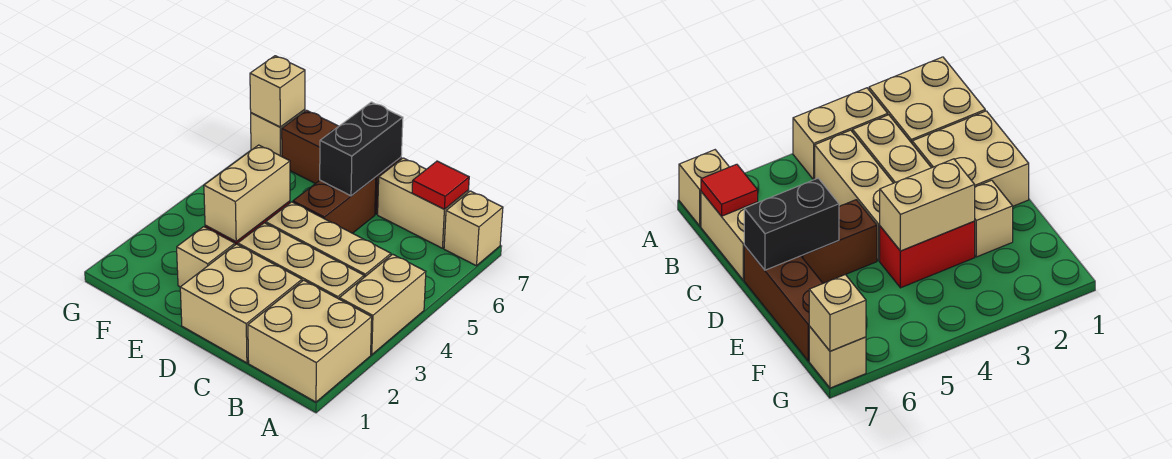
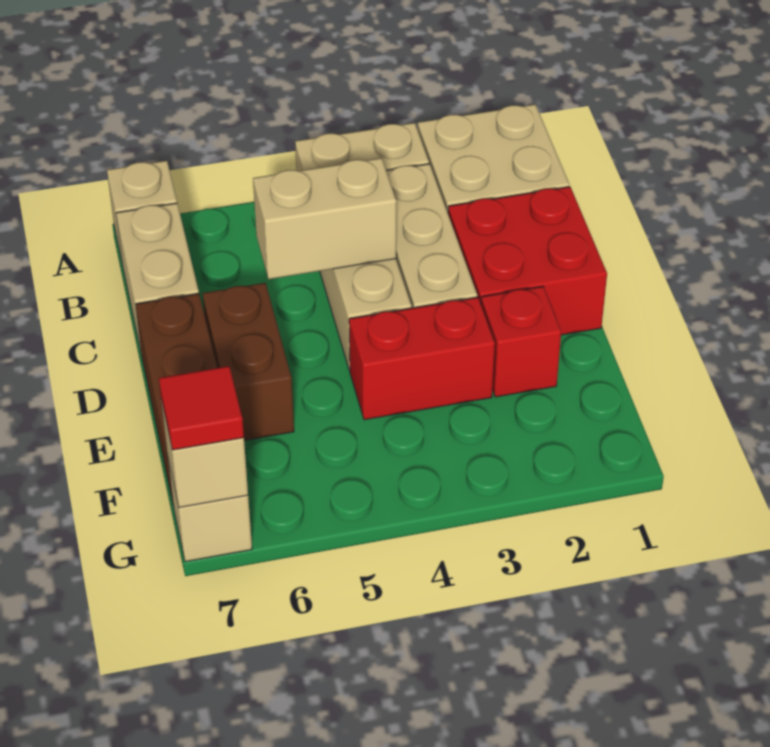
red 1x1 tile [412,161,469,209] -> red 1x1 tile moved to [159,366,244,450]
tan 2x2 brick [180,244,302,363] -> red 2x2 brick [448,187,607,335]
brown 1x2 brick [293,177,376,233] -> brown 1x2 brick turned to [203,283,294,441]
black 1x2 brick [320,102,403,196] -> none
tan 1x1 brick [177,227,235,287] -> red 1x1 brick [481,287,561,397]
tan 1x2 brick [204,145,290,242] -> tan 1x2 brick moved to [253,158,396,279]

